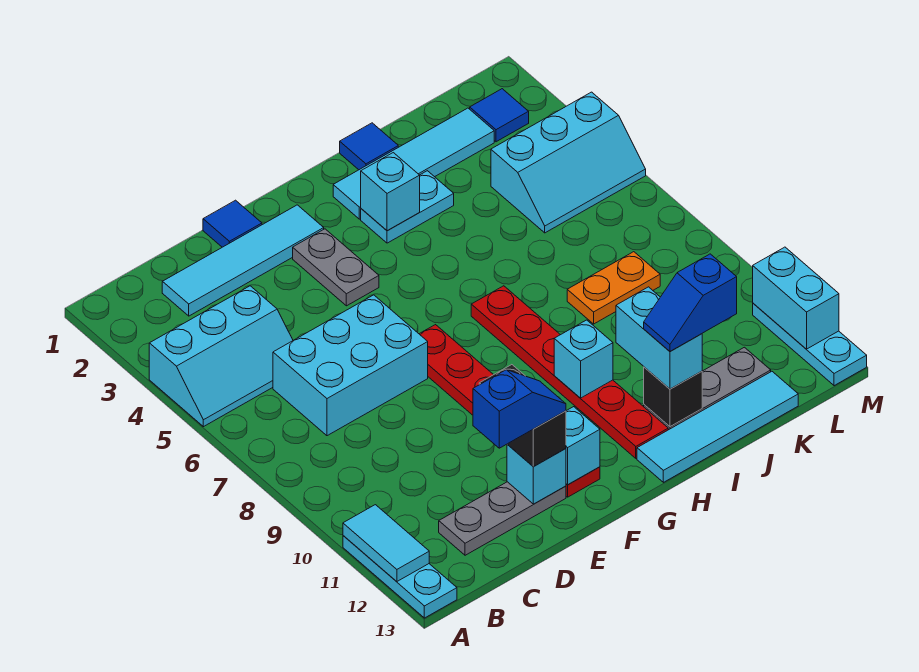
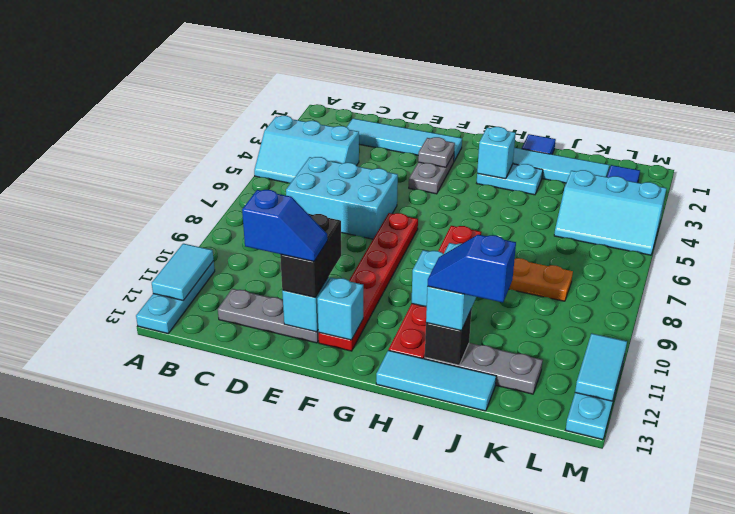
blue 1x1 tile [203,200,262,247] -> none
none -> grey 1x1 plate [418,137,455,167]
cyan 1x4 tile [637,371,798,482] -> cyan 1x3 tile [376,350,496,411]
cyan 1x2 brick [753,247,839,349] -> cyan 1x2 tile [575,333,627,401]

